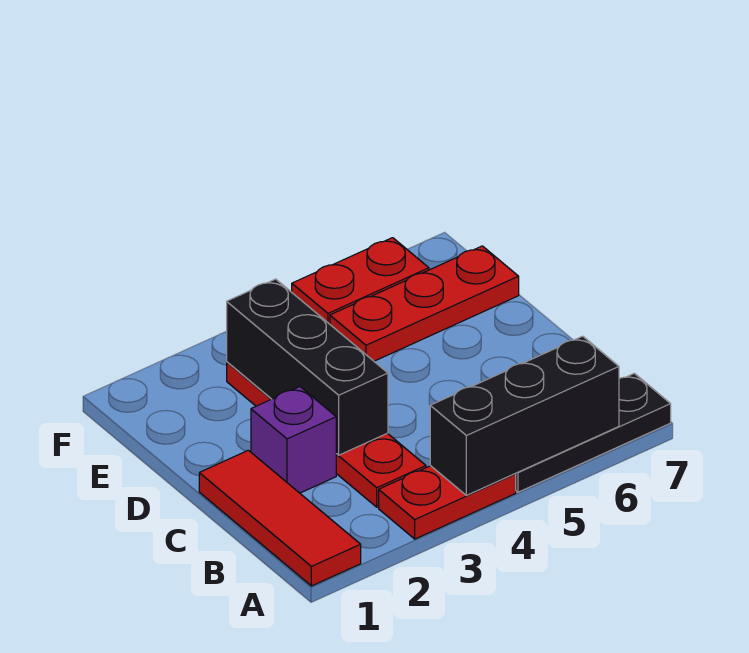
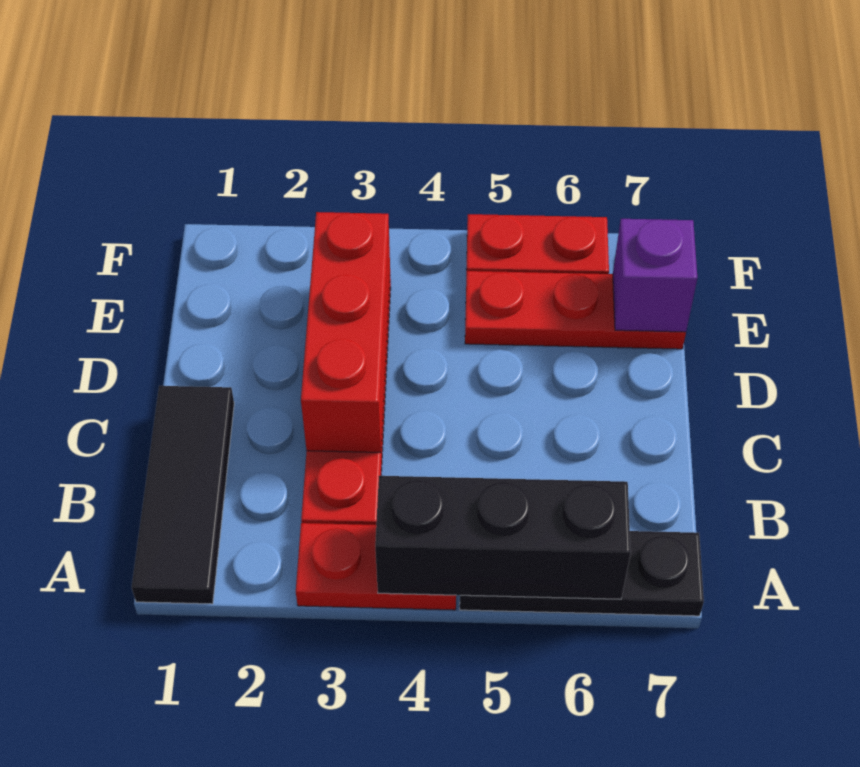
red 1x3 tile [199,450,361,586] -> black 1x3 tile [132,386,234,604]
purple 1x1 brick [251,387,336,493] -> purple 1x1 brick moved to [613,219,697,332]
black 1x3 brick [227,279,388,455] -> red 1x3 brick [301,212,390,453]

